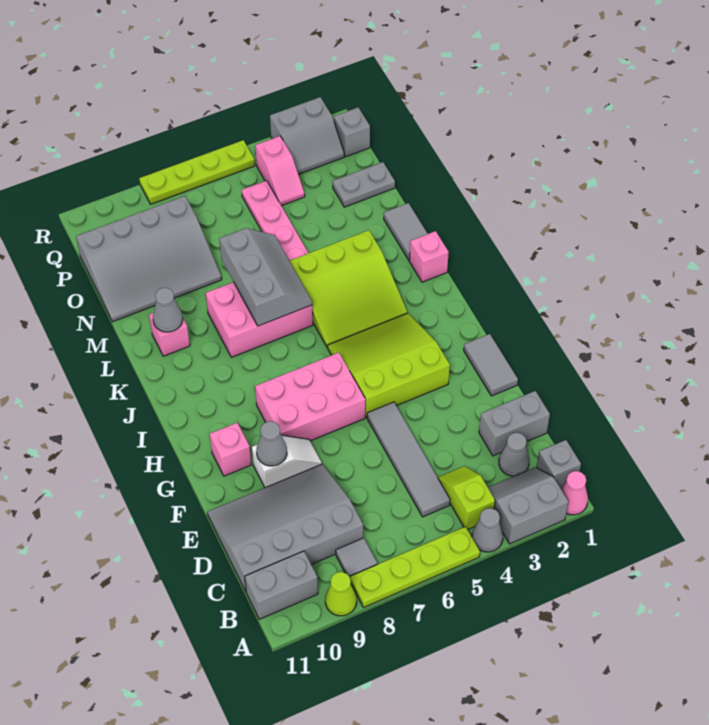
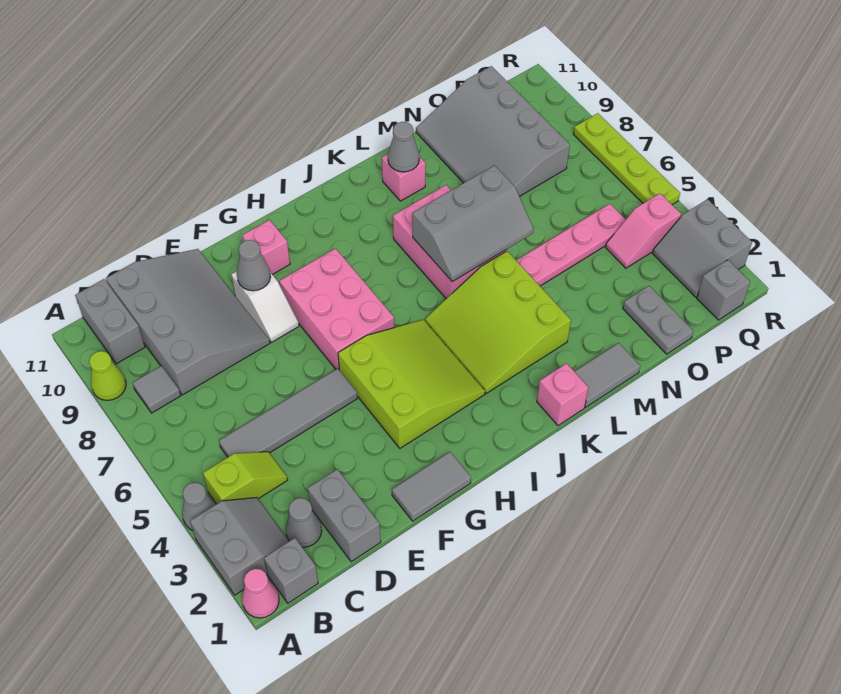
lime 1x4 plate [350,527,480,608] -> none

